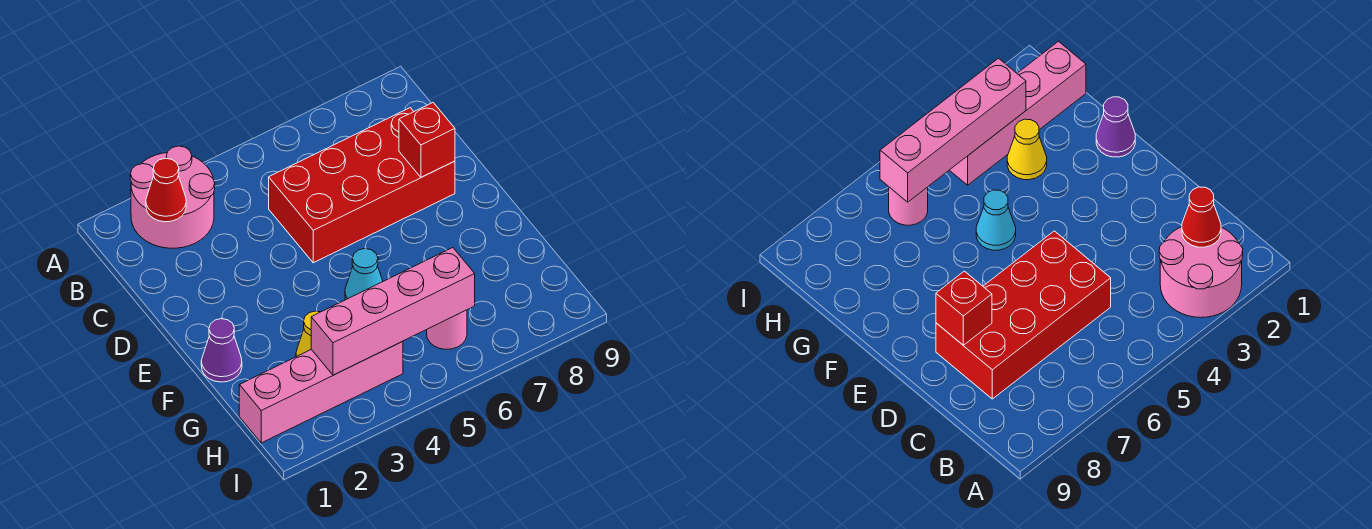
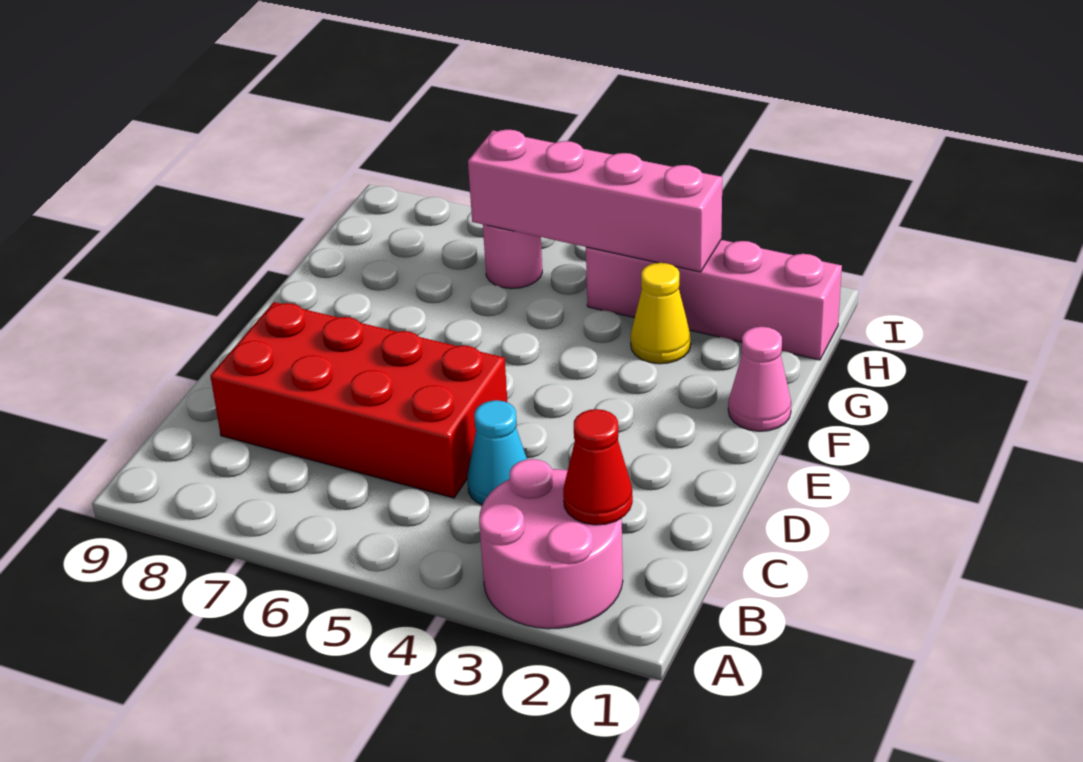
red 1x1 brick [399,103,455,177] -> none
purple 1x1 cone [201,319,242,382] -> pink 1x1 cone [728,327,791,431]
cyan 1x1 cone [345,249,383,300] -> cyan 1x1 cone moved to [467,400,527,505]

